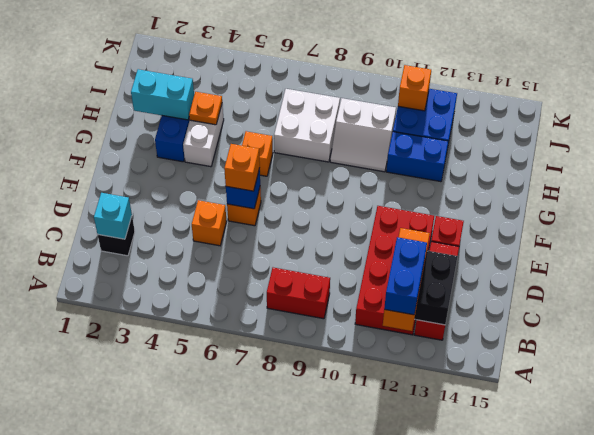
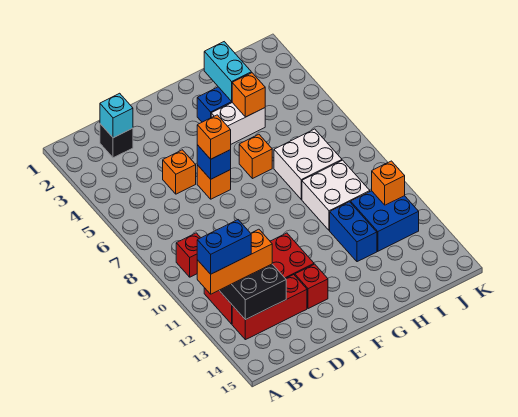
red 1x2 brick [267,268,330,319] -> red 1x1 brick [176,233,200,277]
orange 1x1 plate [189,92,222,125] -> orange 1x1 brick [232,73,265,117]
white 2x2 slope [330,98,396,172] -> white 2x2 brick [302,160,370,231]

